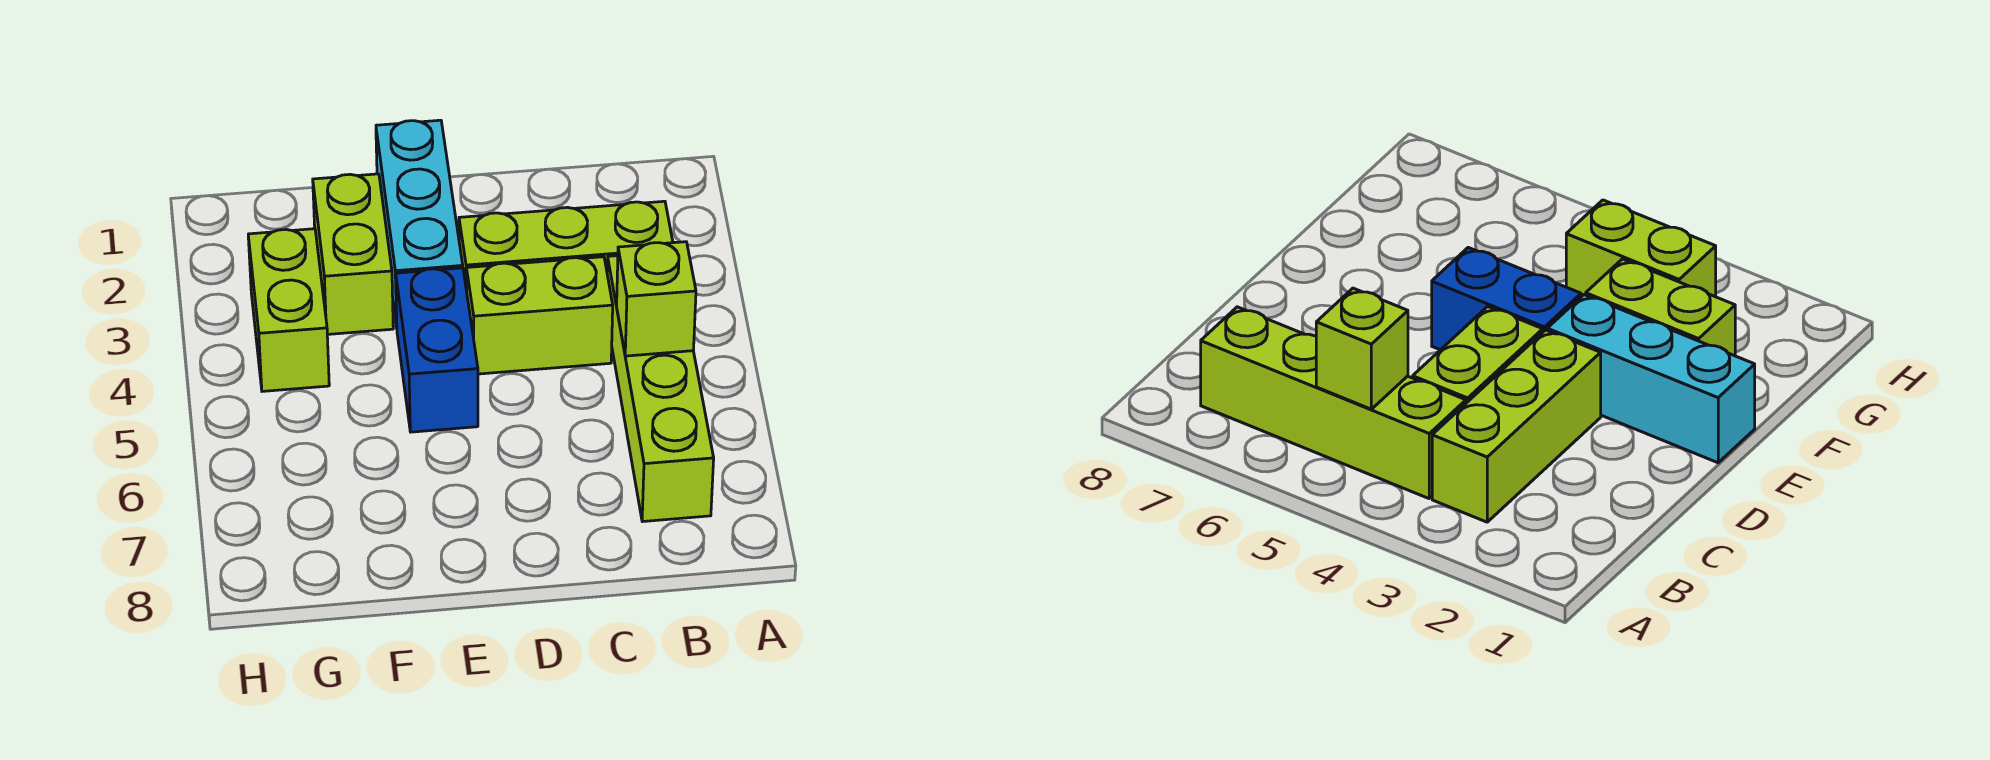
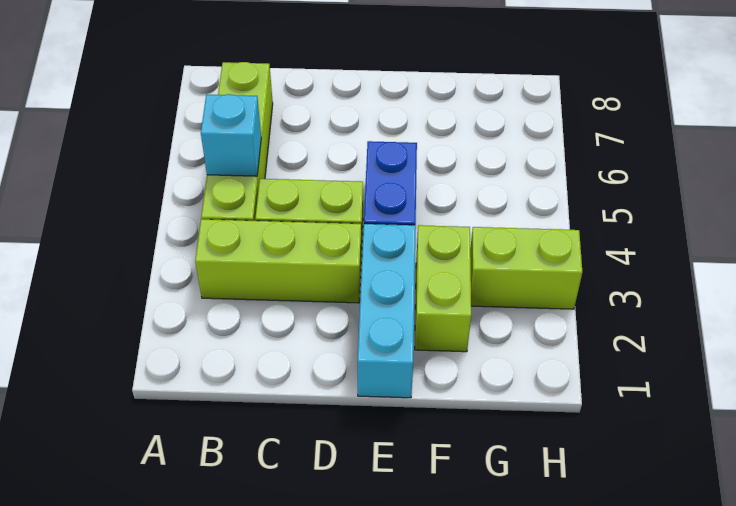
lime 1x1 brick [617,242,696,356] -> cyan 1x1 brick [201,94,261,176]
lime 1x2 brick [248,229,329,391] -> lime 1x2 brick turned to [470,227,582,309]

